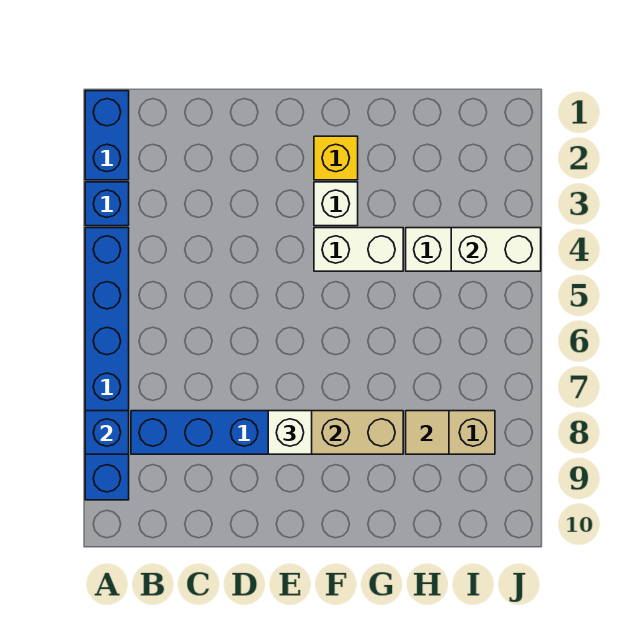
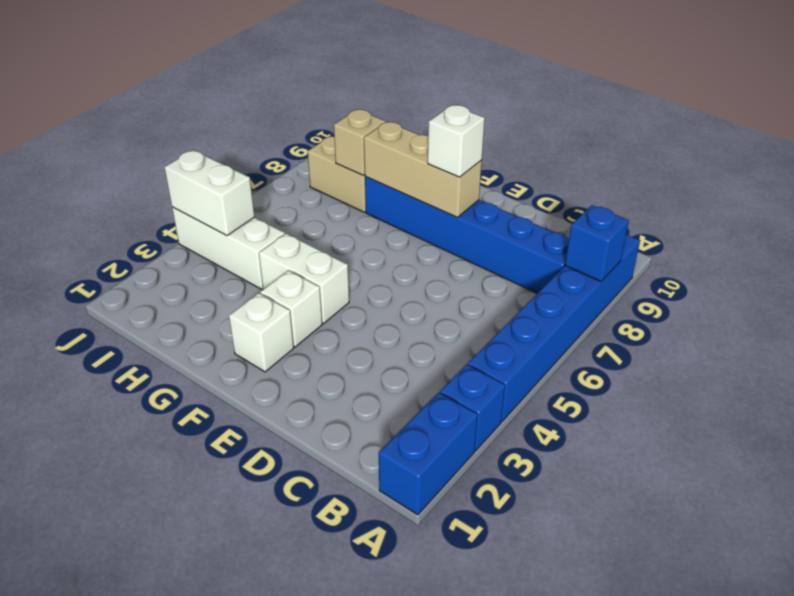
yellow 1x1 brick [314,136,358,180] -> white 1x1 brick [229,293,294,372]
tan 1x1 tile [406,411,449,454] -> tan 1x1 brick [334,110,386,176]

